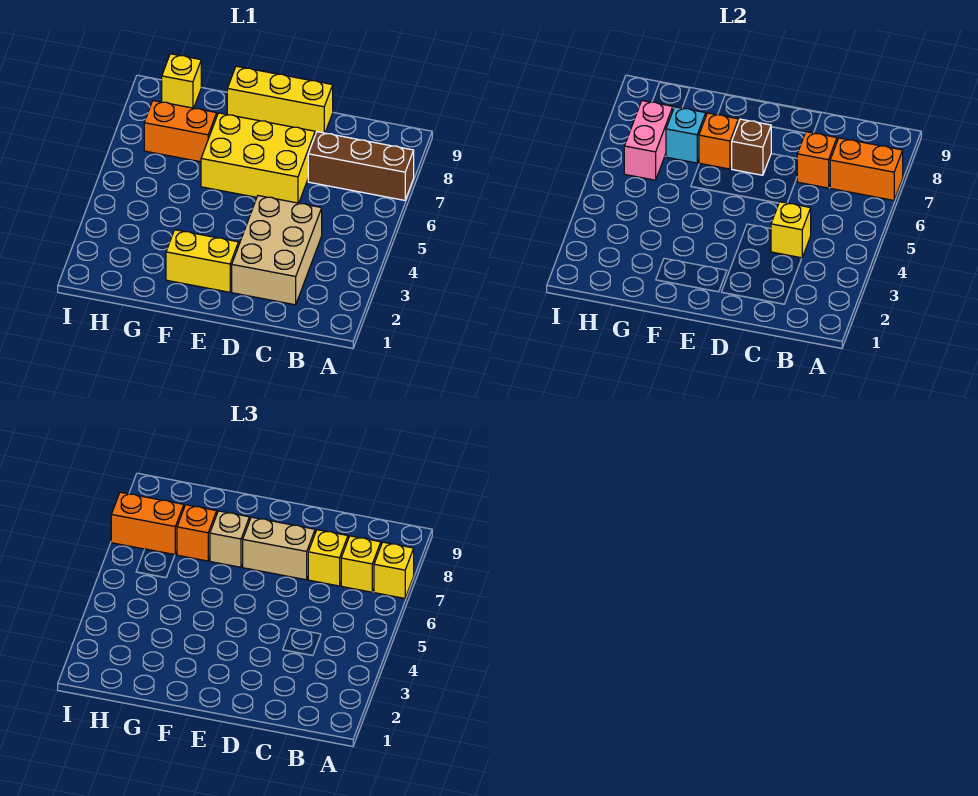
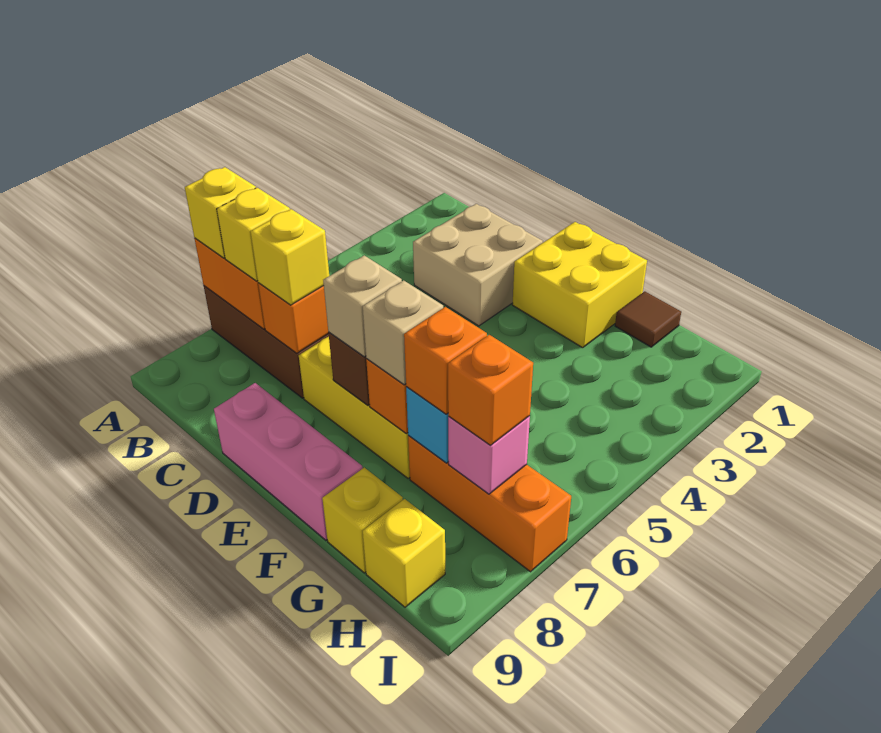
tan 2x3 brick [232,196,322,305] -> tan 2x2 brick [413,204,543,326]
yellow 1x1 brick [771,202,811,258] -> yellow 1x1 brick moved to [322,468,403,573]
tan 1x2 brick [243,517,315,580] -> tan 1x1 brick [323,255,402,357]
yellow 1x3 brick [227,66,333,134] -> pink 1x3 brick [214,383,363,540]
yellow 1x2 brick [166,230,239,292] -> yellow 2x2 brick [512,222,647,348]
none -> brown 1x1 tile [615,291,681,347]
orange 1x2 brick [144,101,217,162] -> orange 1x3 brick [408,436,571,572]
pink 1x2 brick [624,101,673,180] -> pink 1x1 brick [448,416,530,494]
orange 1x2 brick [111,492,184,555] -> orange 1x1 brick [448,335,533,445]

